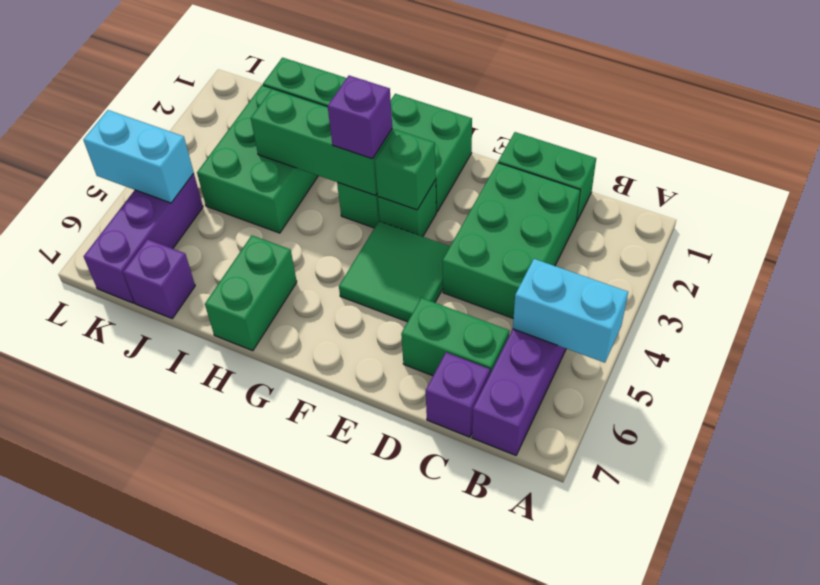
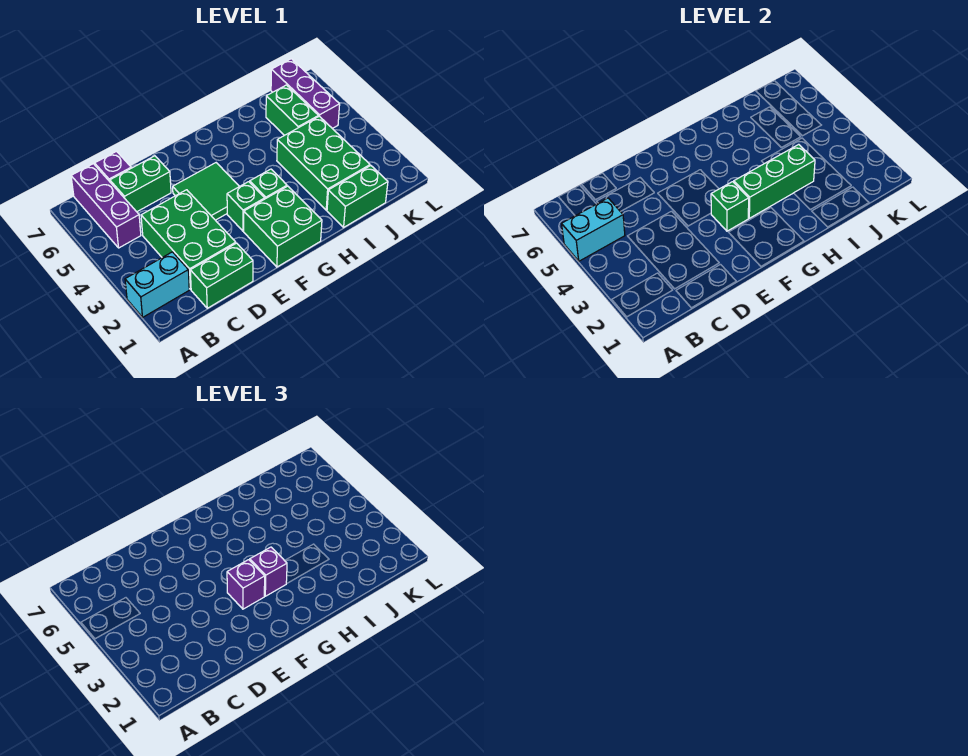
green 1x2 brick [205,235,297,351] -> green 1x2 brick moved to [266,85,319,135]
purple 1x1 brick [123,239,195,318] -> purple 1x1 brick moved to [227,560,265,609]
cyan 1x2 brick [84,110,194,203] -> cyan 1x2 brick moved to [125,252,189,317]

